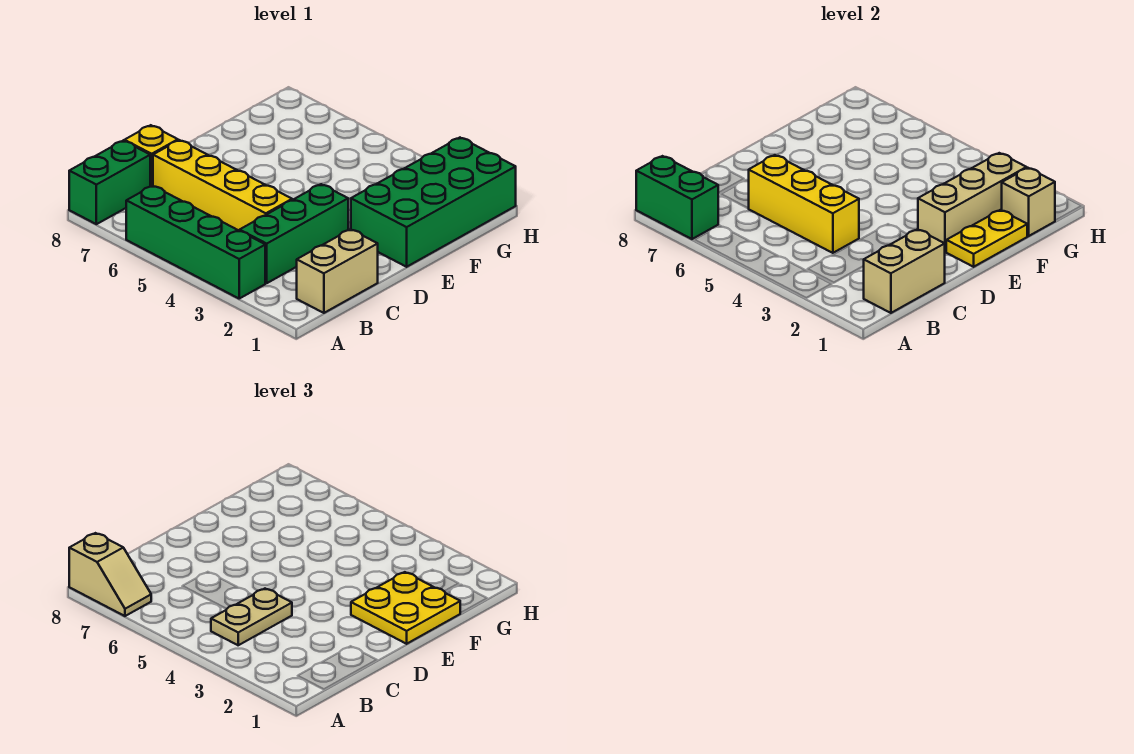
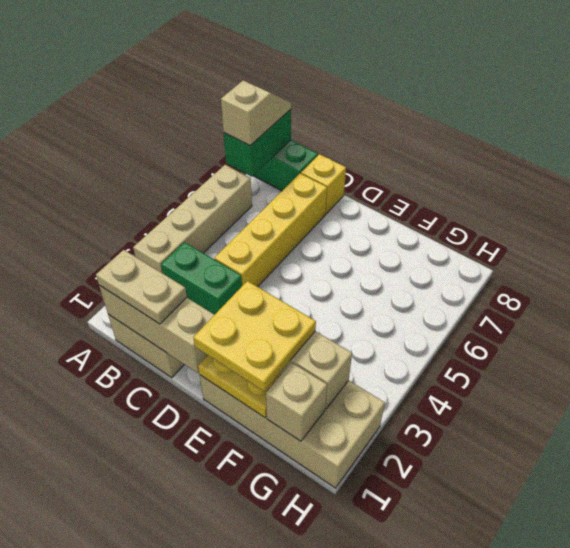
green 1x4 brick [126,186,265,298] -> tan 1x4 brick [133,165,252,273]
tan 1x2 slope [69,533,151,616] -> tan 1x2 slope turned to [221,81,291,145]
tan 1x2 brick [864,229,945,313] -> tan 1x3 brick [99,285,214,373]
green 1x3 brick [240,184,348,283] -> green 1x2 brick [161,242,242,315]
tan 1x2 plate [211,589,292,645] -> tan 1x2 plate moved to [96,250,187,324]
yellow 1x3 brick [748,155,859,253] -> none
green 2x4 brick [351,138,516,267] -> tan 2x4 brick [200,375,385,488]

